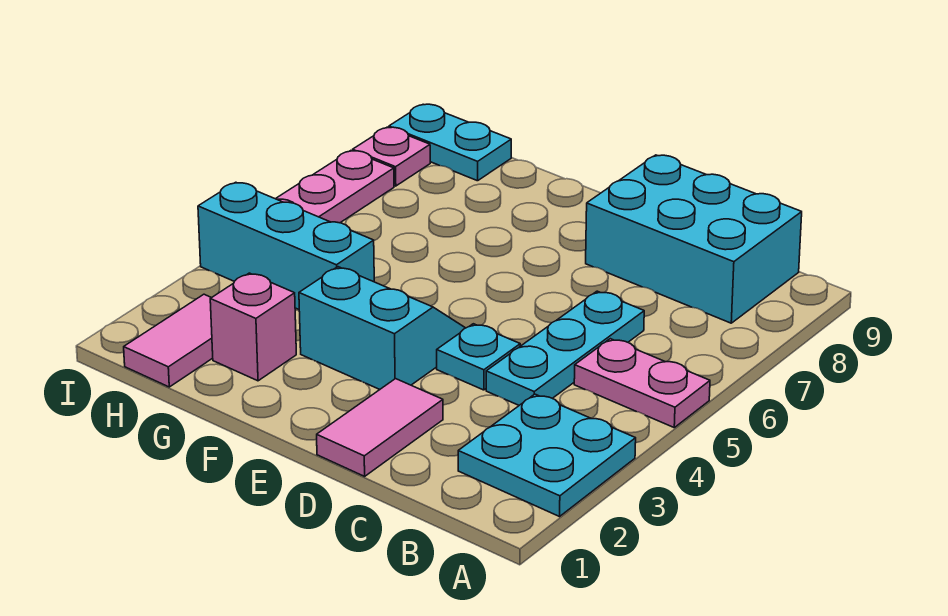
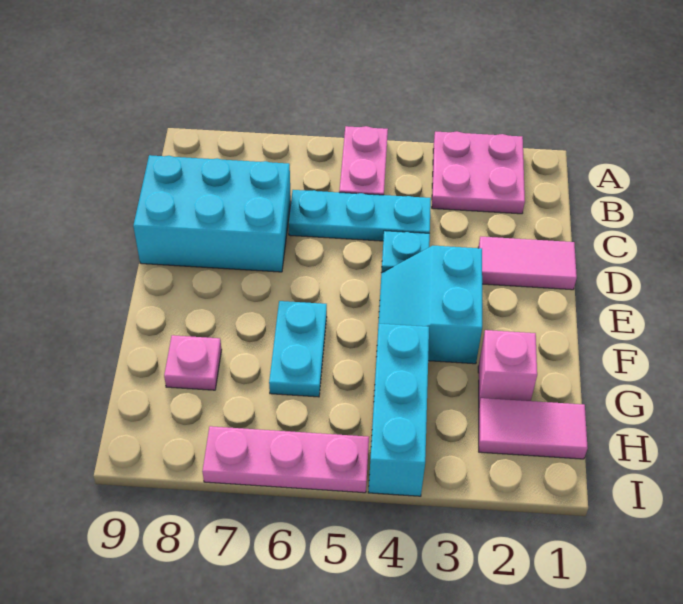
cyan 2x2 plate [458,394,636,517] -> pink 2x2 plate [432,132,525,214]
cyan 2x3 brick [586,155,802,323] -> cyan 2x3 brick turned to [133,155,291,272]
cyan 1x2 plate [389,104,511,181] -> cyan 1x2 plate moved to [269,301,327,397]
pink 1x1 plate [353,127,430,186] -> pink 1x1 plate moved to [164,335,222,390]

